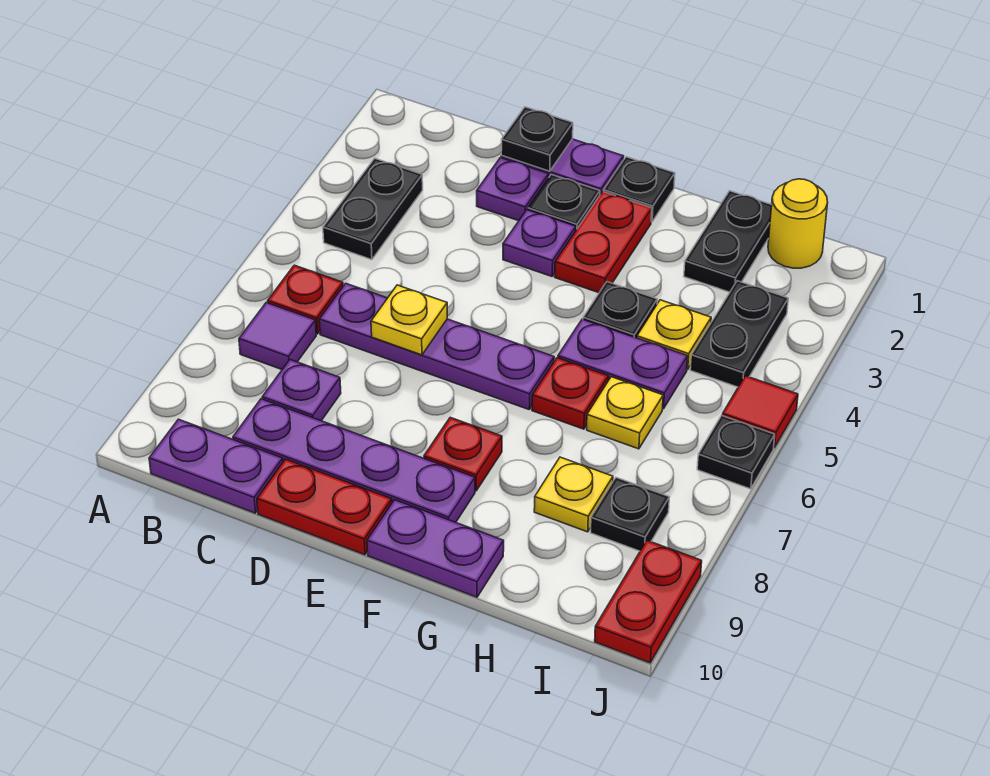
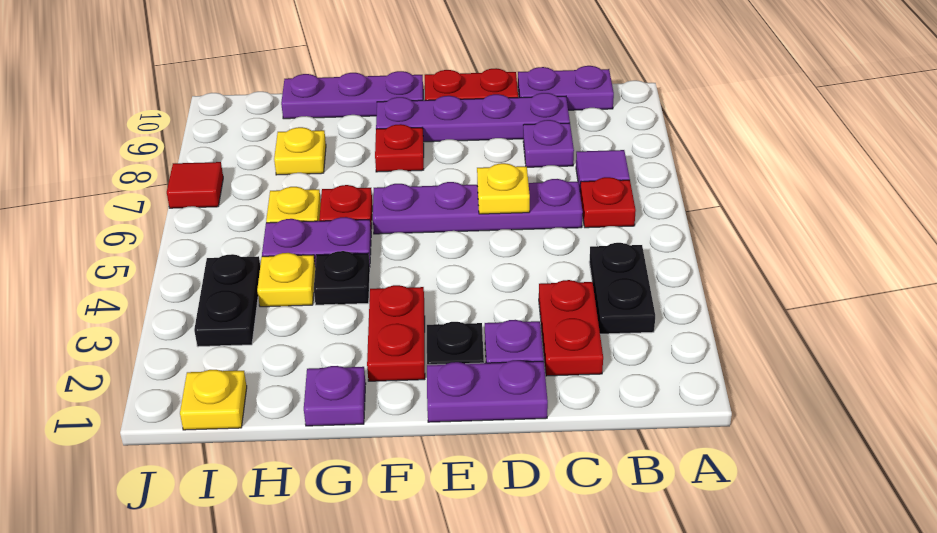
black 1x1 plate [501,107,573,171] -> none
purple 1x1 plate [503,210,576,276] -> purple 1x1 plate moved to [304,366,366,426]
black 1x1 plate [604,157,675,222] -> none
purple 1x2 plate [367,500,504,597] -> purple 1x3 plate [281,71,423,119]
black 1x2 plate [684,191,772,292] -> none
yellow 1x1 round brick [768,179,828,268] -> yellow 1x1 plate [180,370,247,430]
black 1x1 plate [591,478,669,551] -> none
red 1x1 tile [722,376,798,448] -> red 1x1 tile moved to [167,162,223,208]
black 1x1 plate [697,416,775,489] -> none
red 1x2 plate [595,541,702,663] -> red 1x2 plate moved to [539,280,603,376]

